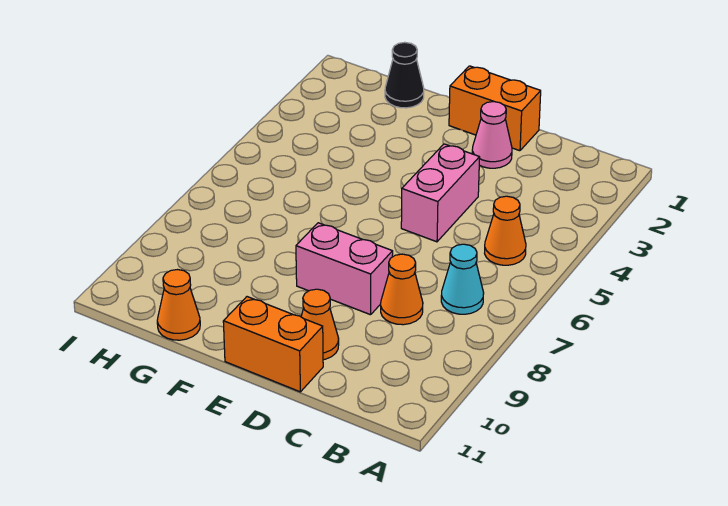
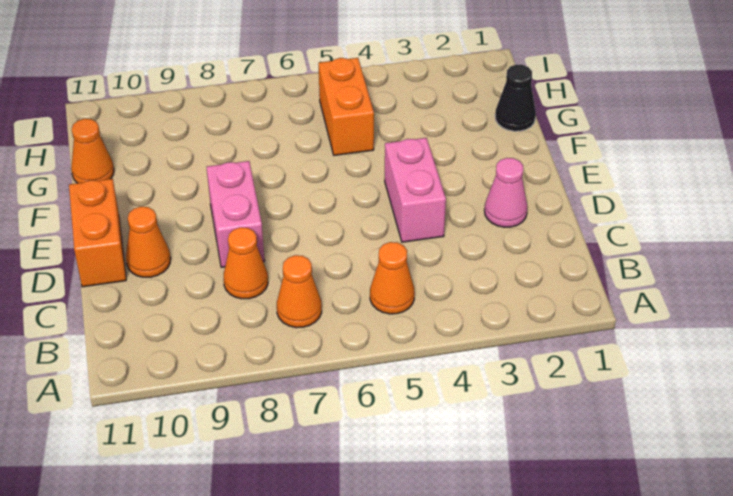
cyan 1x1 cone [441,244,484,314] -> orange 1x1 cone [277,255,322,328]
orange 1x2 brick [449,66,541,151] -> orange 1x2 brick moved to [319,58,374,155]
pink 1x2 brick [401,144,480,242] -> pink 1x2 brick turned to [385,138,446,242]

